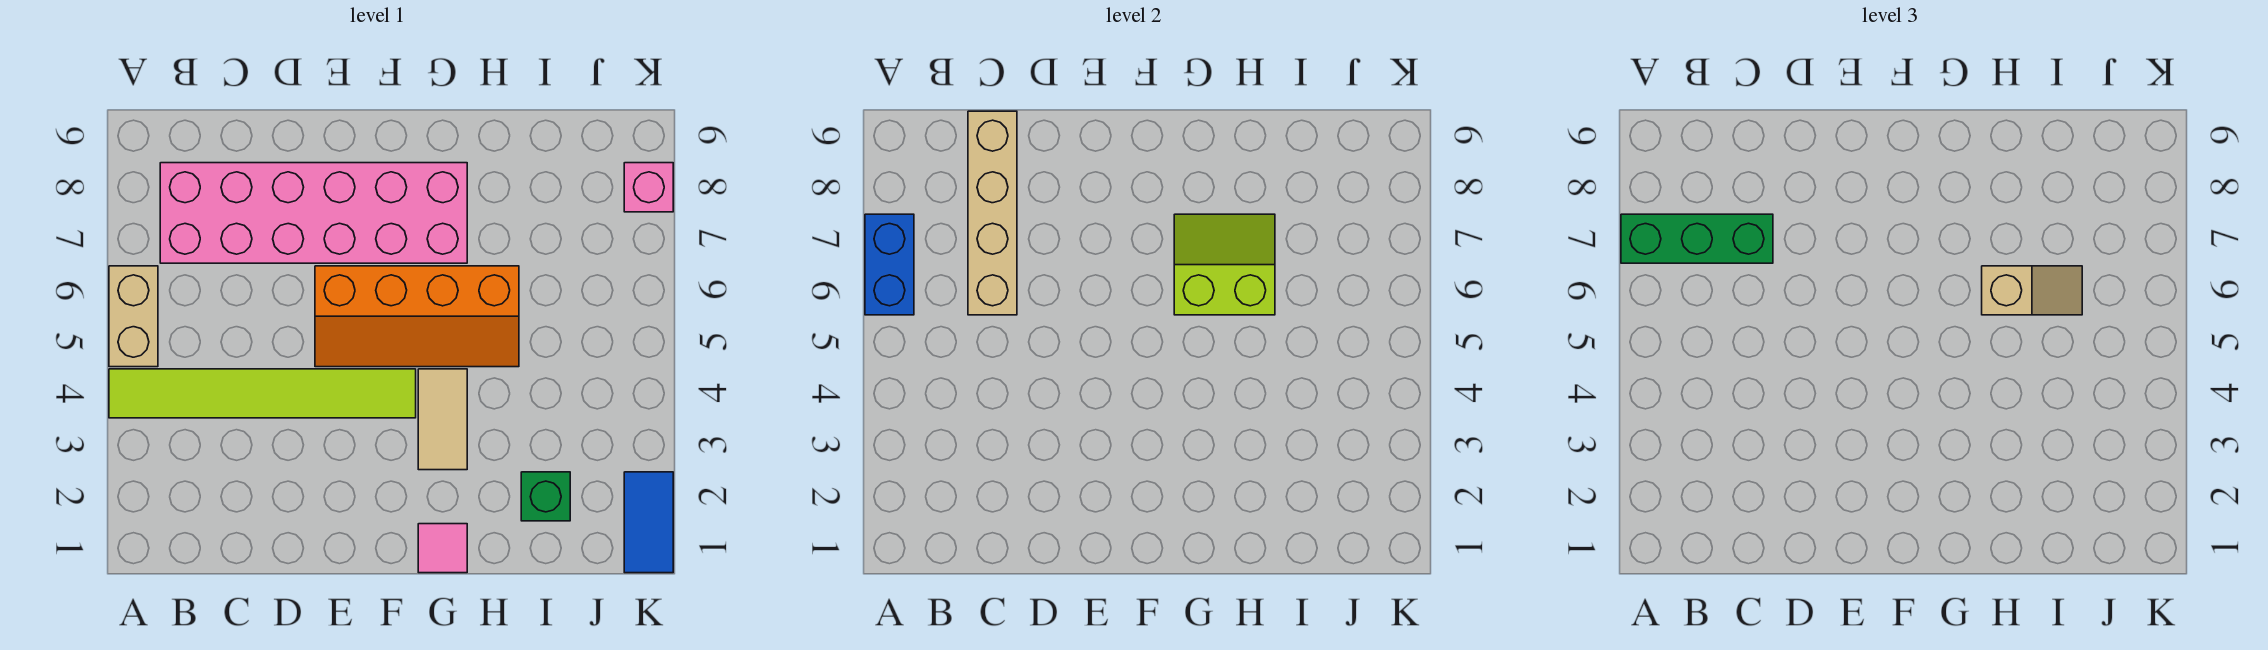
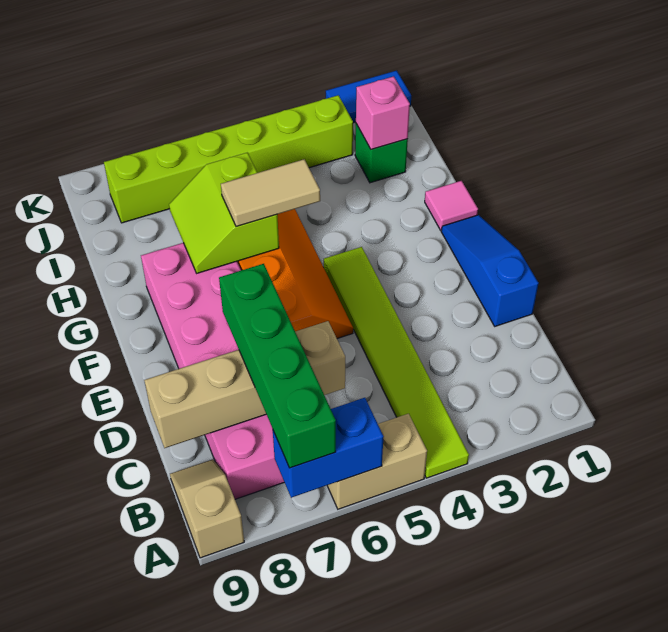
green 1x3 brick [1621,214,1773,263] -> green 1x4 brick [219,264,336,468]
none -> blue 1x3 slope [441,215,539,326]
tan 1x2 tile [418,369,467,470] -> tan 1x2 tile moved to [221,159,320,226]
tan 1x2 slope [1982,266,2082,315] -> tan 1x2 slope moved to [170,459,244,558]
none -> lime 1x6 brick [104,95,353,223]
pink 1x1 brick [624,163,673,212] -> pink 1x1 brick moved to [356,76,410,149]

